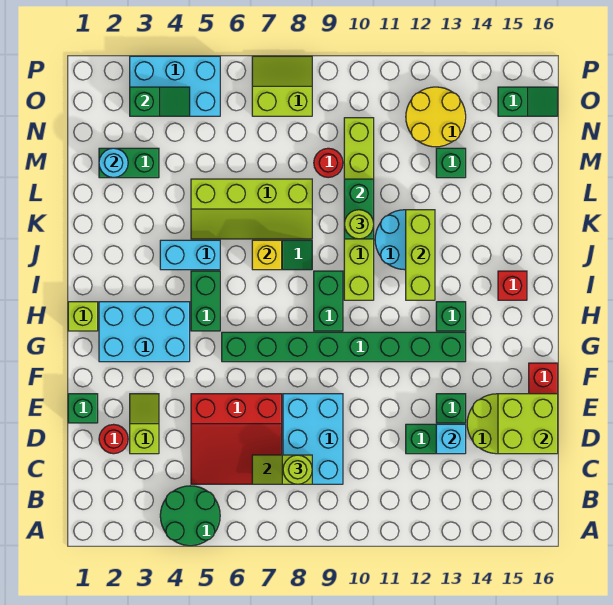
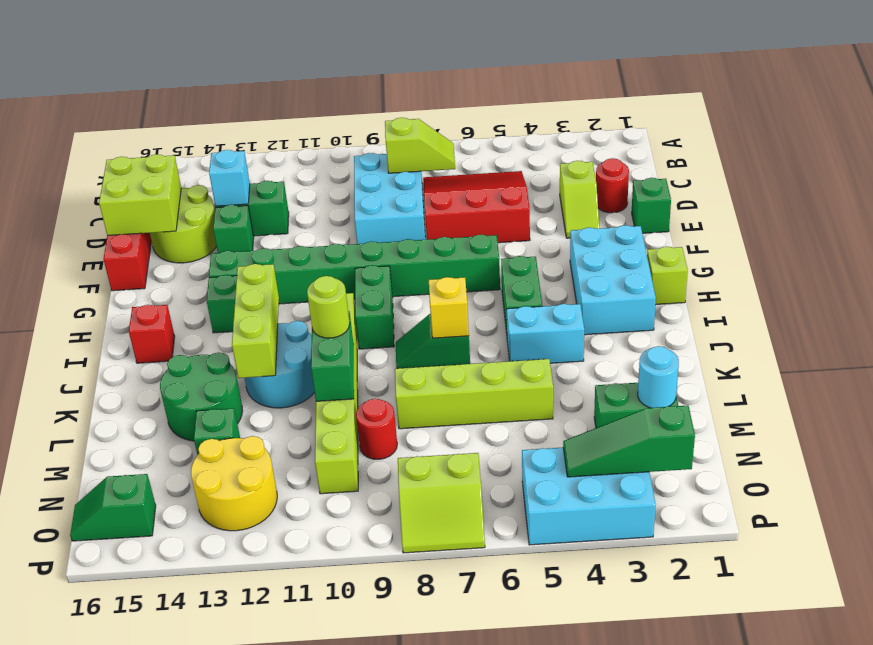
green 2x2 round brick [160,486,220,546] -> green 2x2 round brick moved to [160,352,242,441]
lime 1x1 round brick [283,455,312,484] -> none
cyan 2x3 brick [99,302,190,362] -> cyan 2x3 brick turned to [570,225,656,335]
green 1x2 slope [130,87,190,116] -> green 1x3 slope [563,405,695,477]

